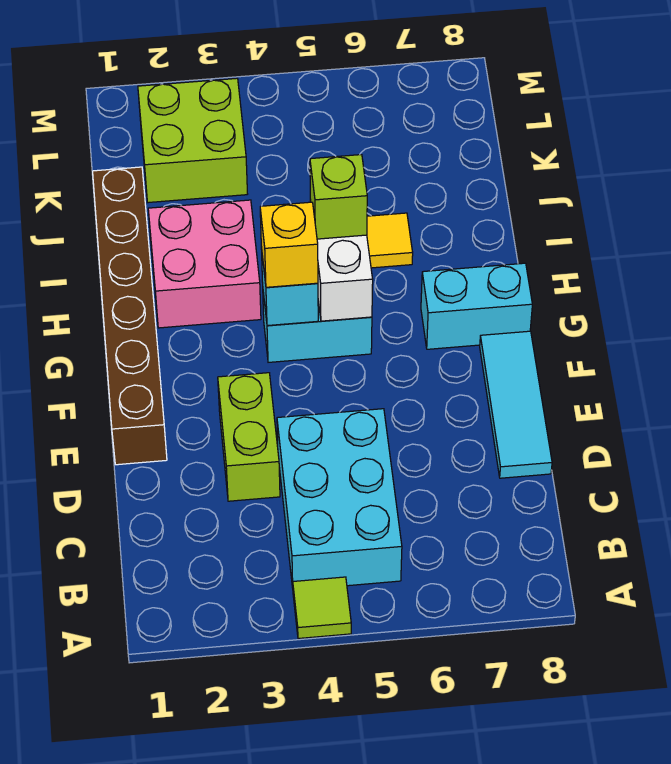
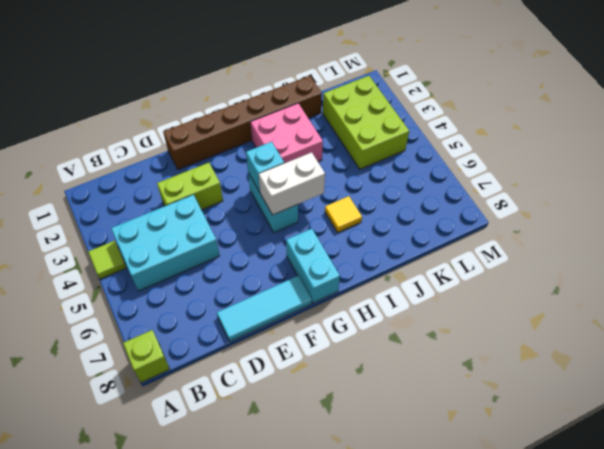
yellow 1x1 brick [260,202,318,287] -> none
lime 1x1 brick [310,155,367,239] -> lime 1x1 brick moved to [123,330,169,382]
lime 2x2 brick [138,78,247,203] -> lime 2x3 brick [323,76,409,169]

